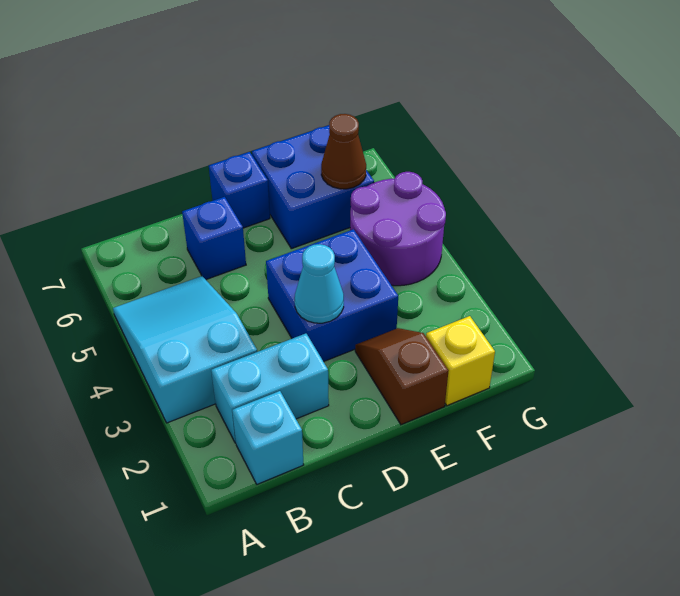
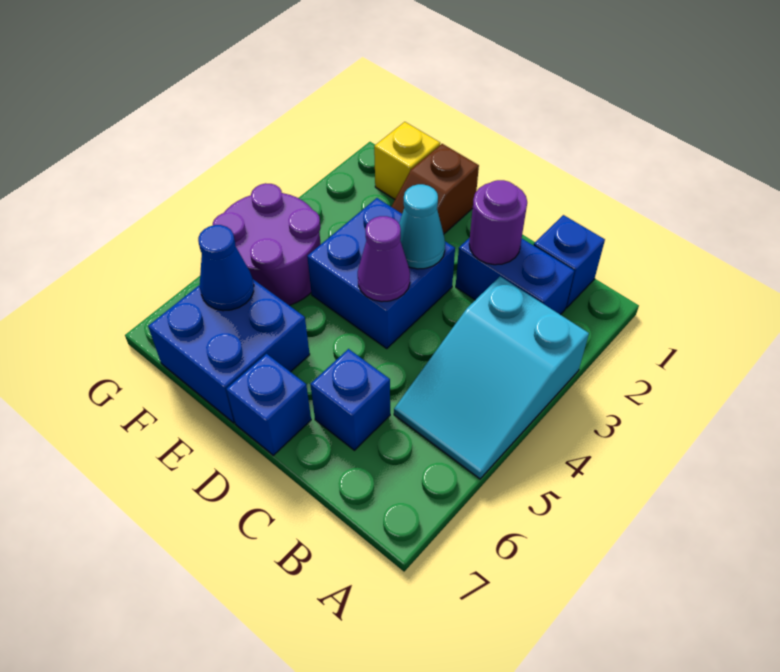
cyan 1x1 brick [232,391,304,484] -> blue 1x1 brick [534,215,605,308]
cyan 1x2 brick [211,333,329,443] -> blue 1x2 brick [456,238,574,315]
none -> purple 1x1 round brick [469,180,527,265]
none -> purple 1x1 cone [358,216,410,302]
brown 1x1 cone [321,114,366,189] -> blue 1x1 cone [198,225,254,311]

